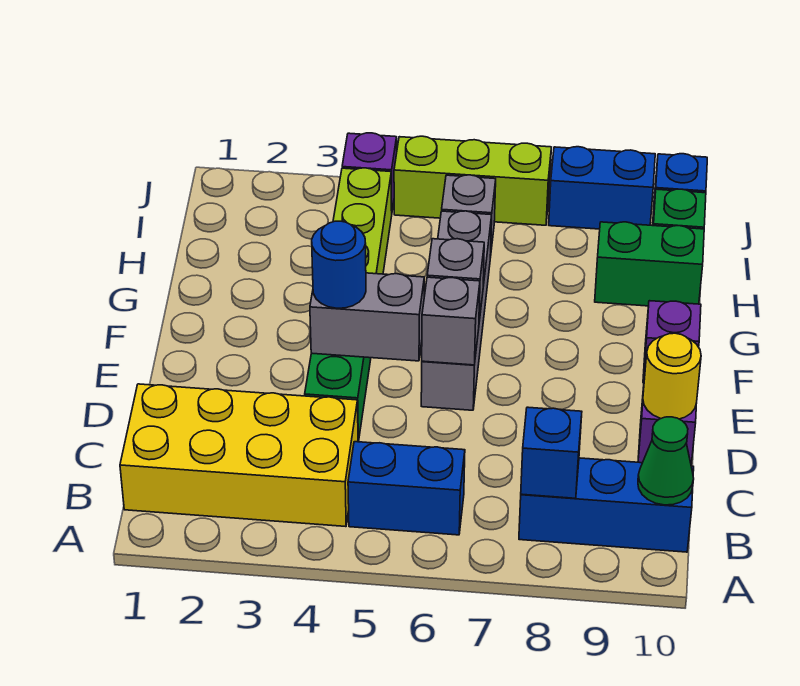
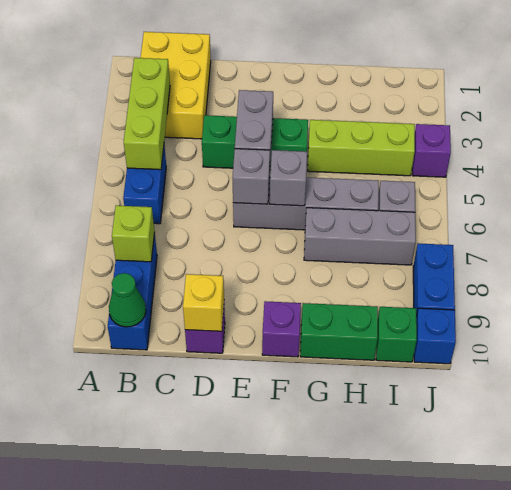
yellow 2x4 brick [120,384,358,527] -> yellow 2x3 brick [141,32,211,139]
blue 1x1 brick [521,407,582,498] -> lime 1x1 brick [112,205,155,262]
yellow 1x1 round brick [643,333,701,419] -> yellow 1x1 brick [183,274,224,331]
blue 1x1 round brick [312,221,366,308] -> none
none -> grey 1x3 brick [304,208,416,265]
green 1x2 brick [595,222,704,306] -> green 1x2 brick turned to [300,303,378,360]
lime 1x3 brick [394,136,551,225] -> lime 1x3 brick moved to [124,58,170,170]

